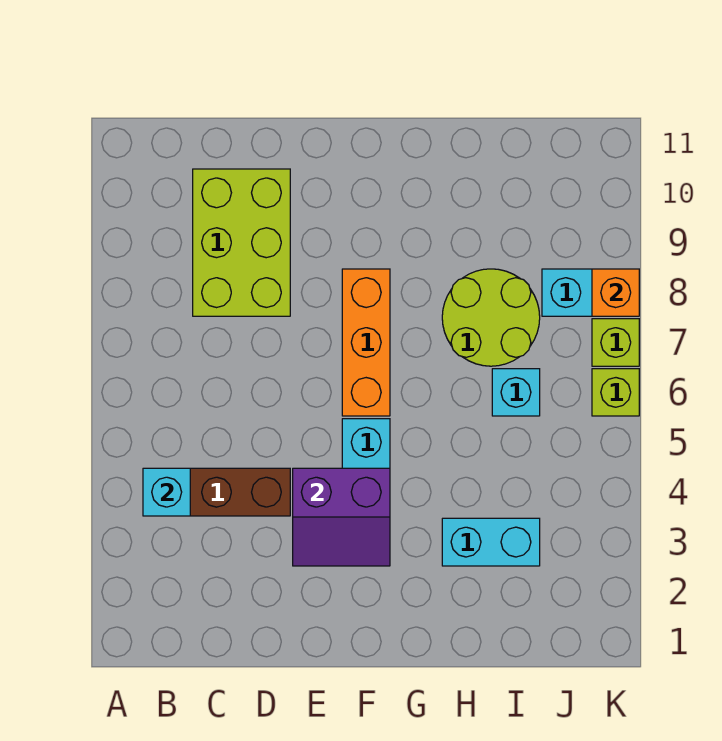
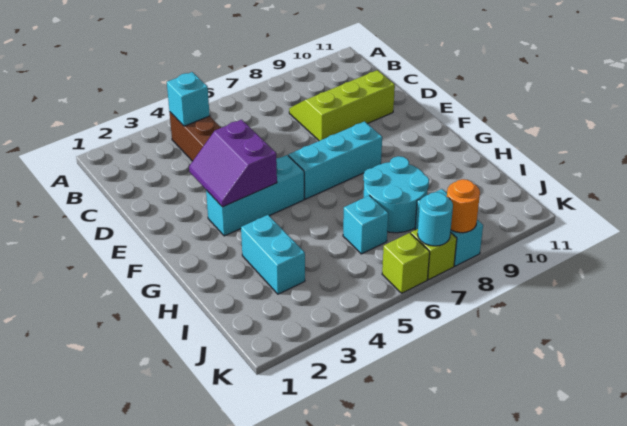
lime 2x3 brick [193,169,290,316] -> lime 2x3 slope [289,70,395,141]
orange 1x3 brick [342,269,390,416] -> cyan 1x3 brick [288,121,382,199]
lime 2x2 round brick [442,269,540,366] -> cyan 2x2 round brick [363,156,429,233]
none -> cyan 1x1 round brick [418,192,453,246]
orange 1x1 brick [592,269,639,316] -> orange 1x1 round brick [447,179,480,233]

